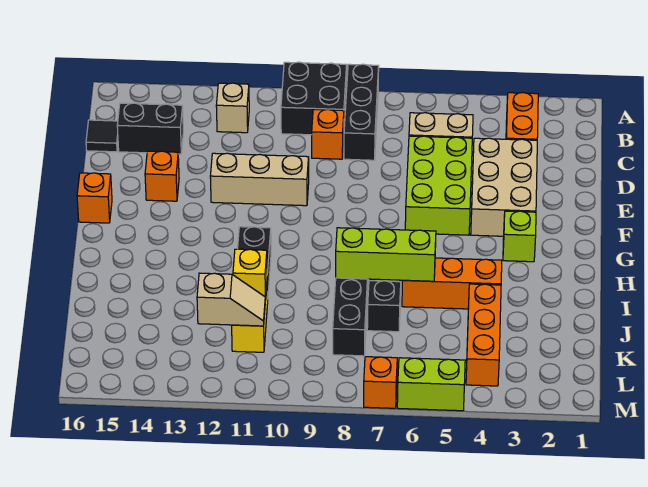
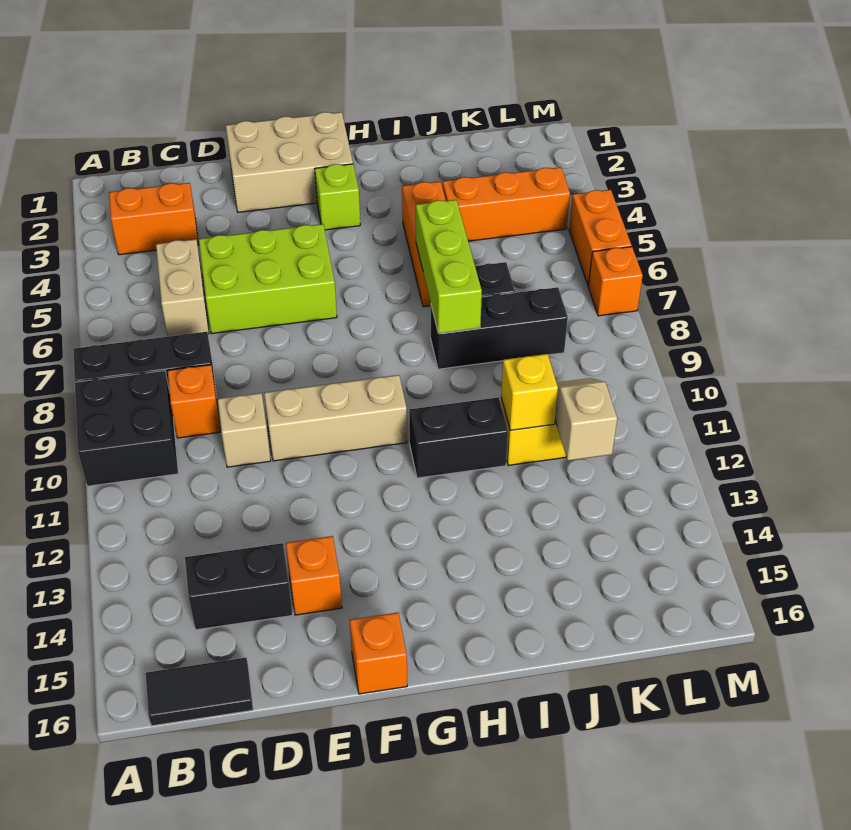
tan 1x1 brick [216,83,249,133] -> tan 1x1 brick moved to [218,393,271,467]
black 1x2 brick [117,103,183,154] -> black 1x2 brick turned to [185,543,293,630]
black 1x1 tile [86,120,118,152] -> black 1x2 tile [146,658,253,726]
tan 2x3 brick [471,138,537,236] -> tan 2x3 brick moved to [226,112,353,212]
tan 1x3 brick [210,153,309,206] -> tan 1x3 brick turned to [264,375,407,461]
lime 1x2 brick [397,358,465,411] -> orange 1x2 brick [569,190,632,286]

